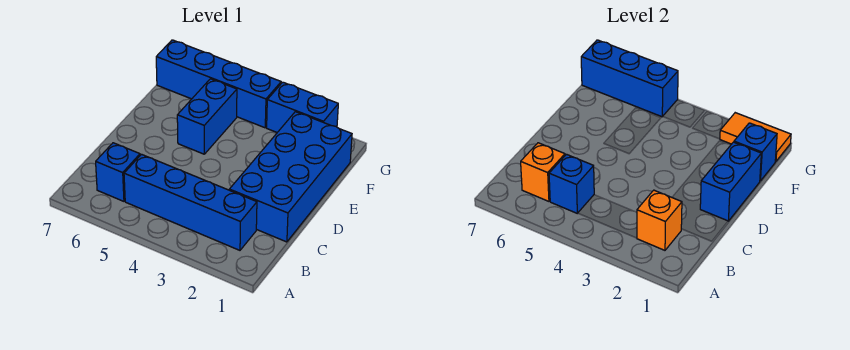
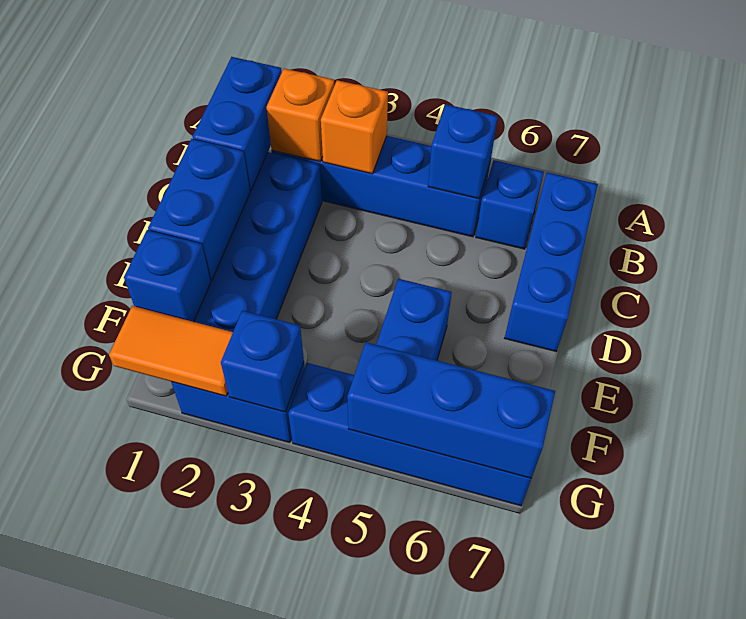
none -> blue 1x2 brick [193,57,282,191]
orange 1x1 brick [521,143,565,201] -> orange 1x1 brick moved to [321,80,388,174]
none -> blue 1x3 brick [505,172,598,351]
none -> blue 1x1 brick [221,311,304,412]

